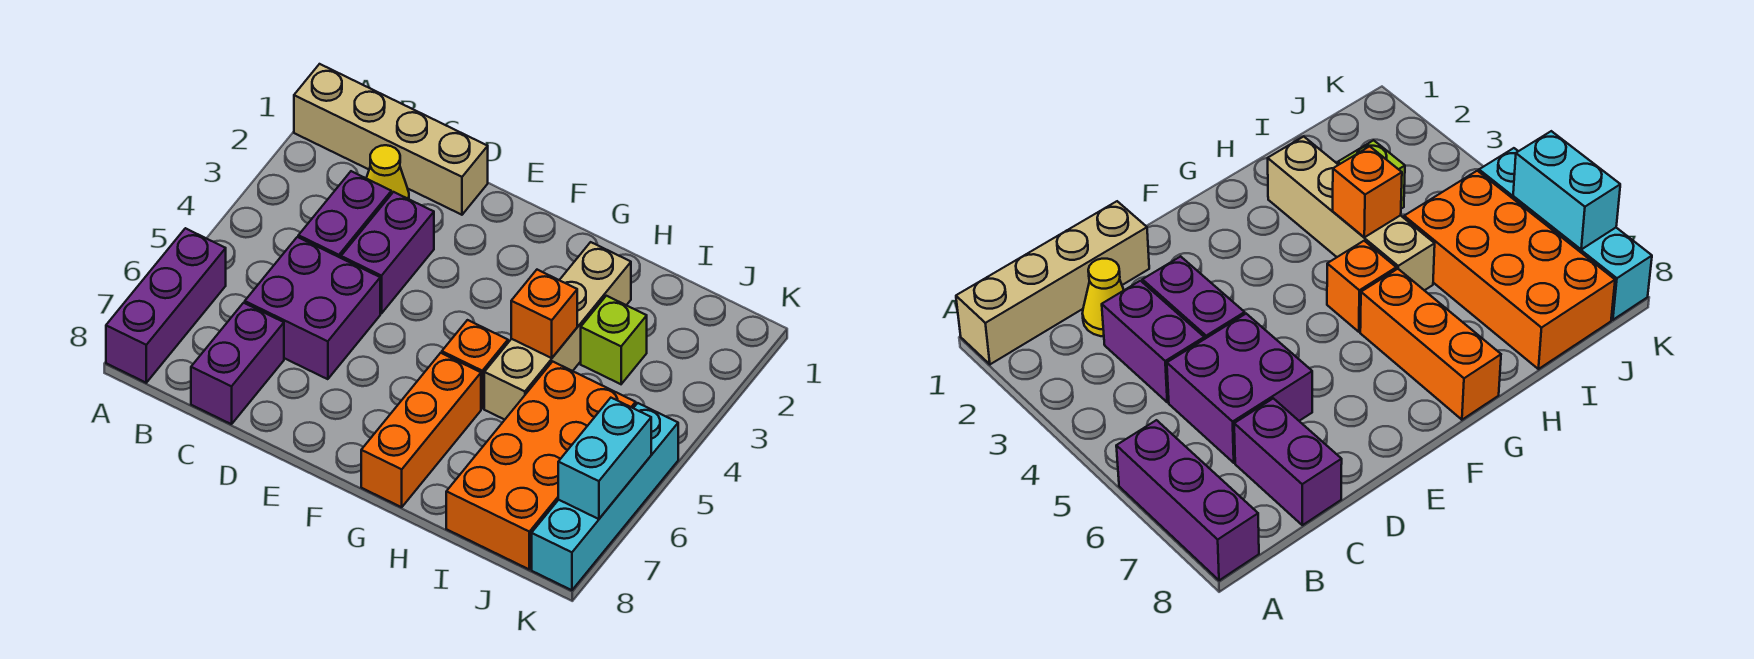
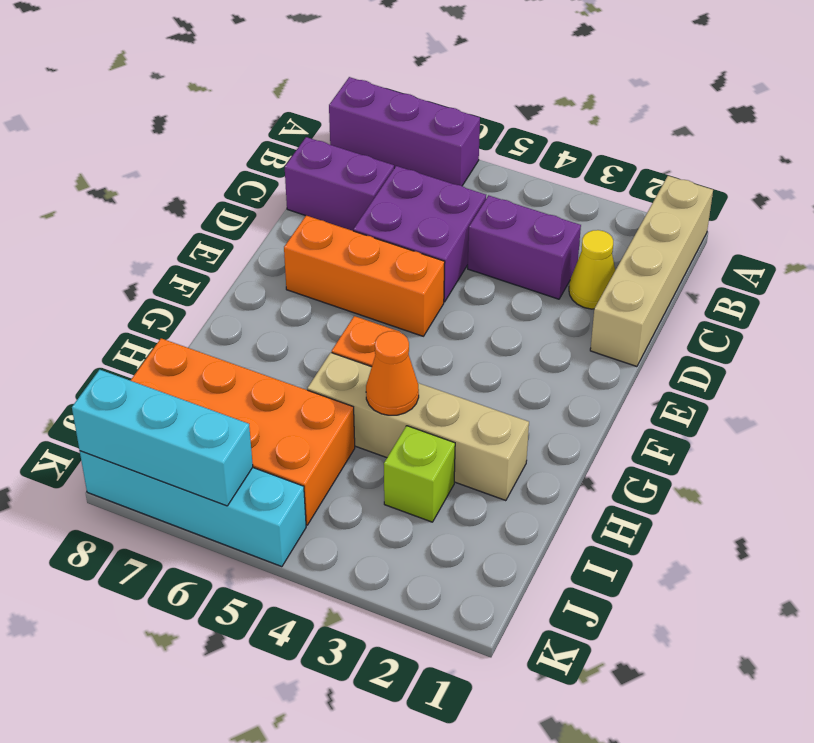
purple 1x2 brick [341,192,434,313] -> none
orange 1x3 brick [361,353,481,507] -> orange 1x3 brick moved to [284,216,445,336]
orange 1x1 brick [511,270,577,358] -> orange 1x1 cone [366,331,419,415]
cyan 1x2 brick [558,398,651,519] -> cyan 1x3 brick [72,370,253,506]

